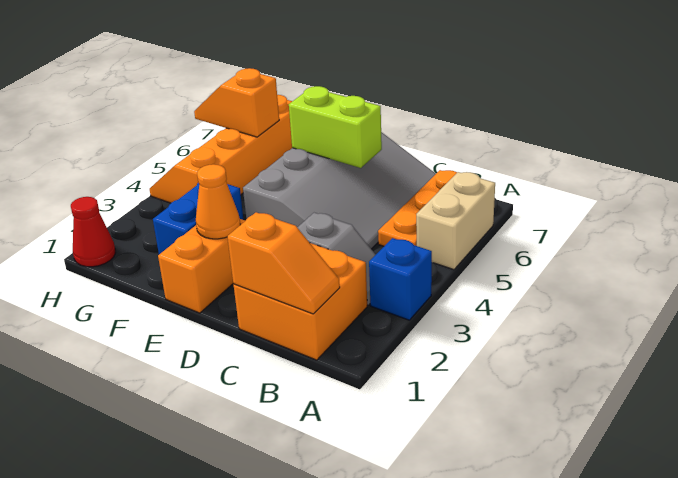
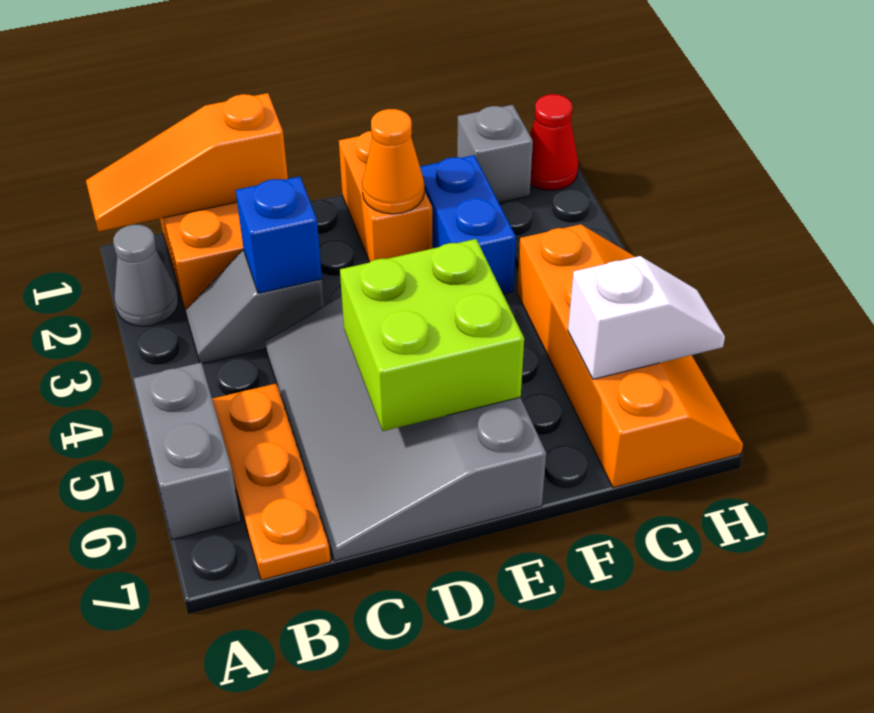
none -> grey 1x1 cone [113,225,178,326]
blue 1x1 brick [369,238,432,320] -> blue 1x1 brick moved to [236,176,322,293]
tan 1x2 brick [416,172,495,270] -> grey 1x2 brick [133,363,241,540]
orange 1x2 slope [227,212,340,314] -> orange 1x3 slope [86,93,288,232]
lime 1x2 brick [289,86,382,168] -> lime 2x2 brick [340,239,524,431]
none -> grey 1x1 brick [457,105,533,203]
orange 1x2 slope [194,68,279,137] -> white 1x2 slope [568,256,725,379]

